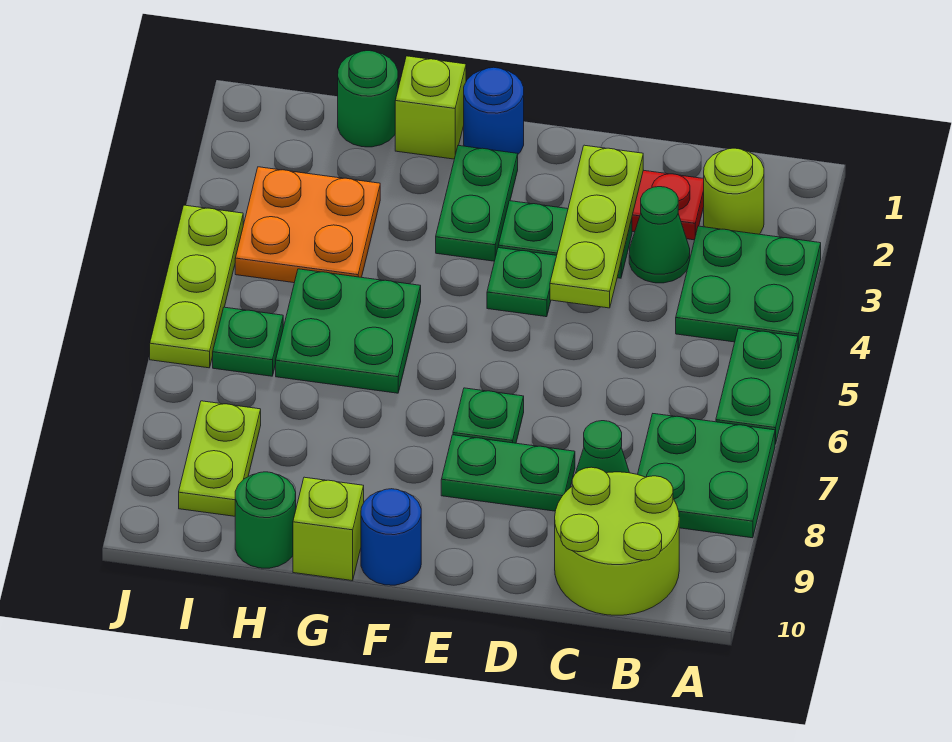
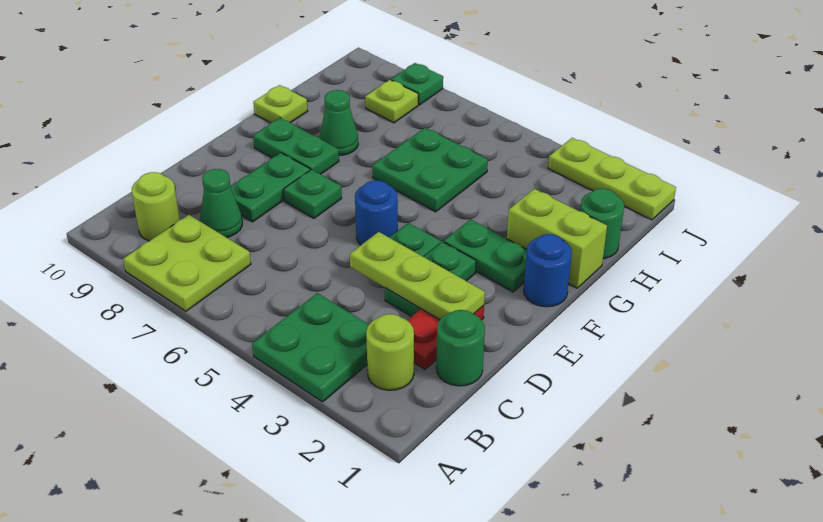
green 1x2 plate [716,328,798,444] -> green 1x2 plate moved to [253,118,339,174]
green 2x2 plate [638,414,775,538] -> lime 2x2 plate [123,215,251,311]
lime 2x2 round brick [555,467,679,615] -> lime 1x1 round brick [132,172,180,241]
green 1x1 cone [629,187,690,283] -> green 1x1 cone moved to [320,90,358,155]
blue 1x1 round brick [361,489,421,585] -> blue 1x1 round brick moved to [355,180,398,245]
lime 1x1 brick [395,56,466,159] -> lime 1x2 brick [507,189,607,288]
lime 1x1 brick [293,477,364,581] -> lime 1x1 plate [253,85,308,123]
orange 2x2 plate [235,167,380,283] -> none
green 1x1 round brick [235,472,296,568] -> green 1x1 round brick moved to [436,310,485,386]
green 1x1 plate [213,307,283,376] -> green 1x1 plate moved to [391,63,443,105]
lime 1x2 plate [179,401,261,516] -> lime 1x1 plate [365,80,418,123]
lime 1x3 plate [150,205,243,368] -> lime 1x3 plate moved to [548,138,676,220]

